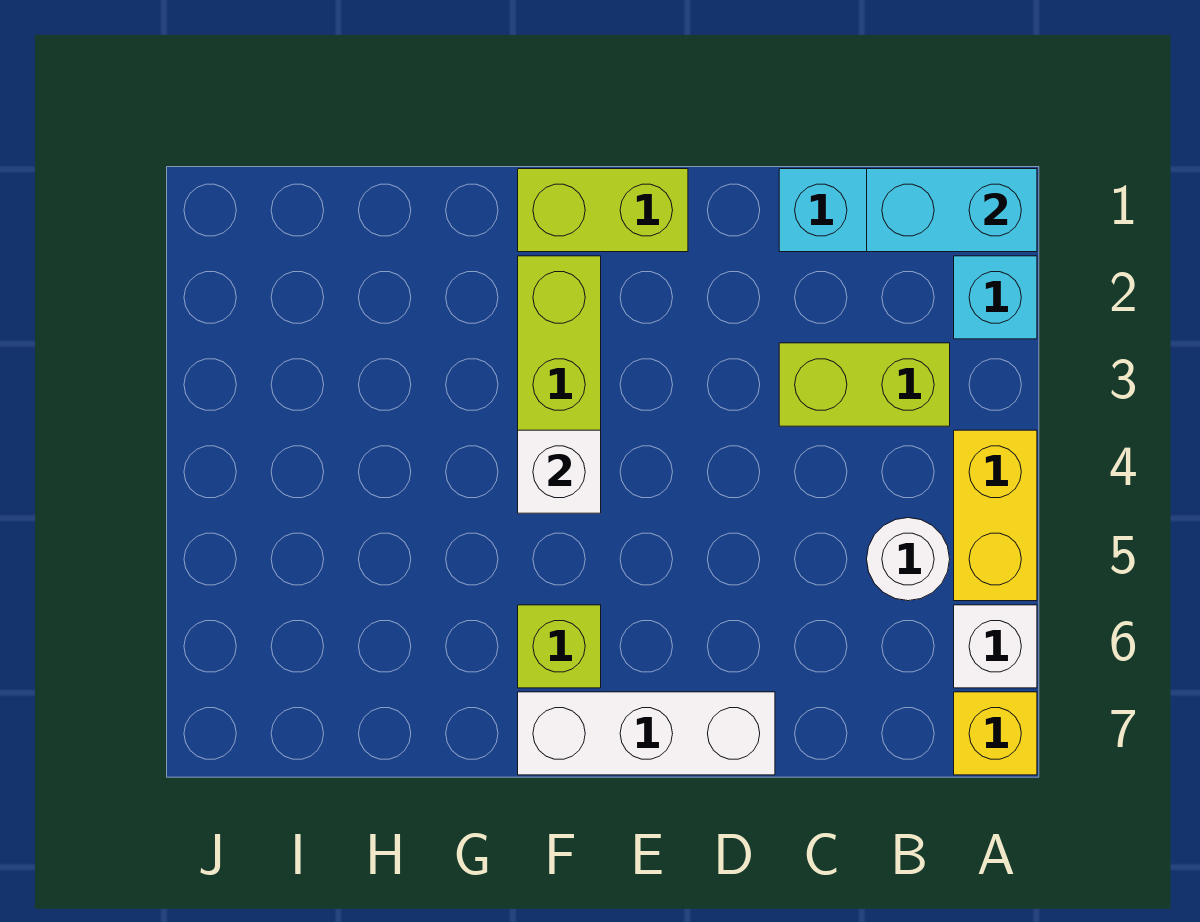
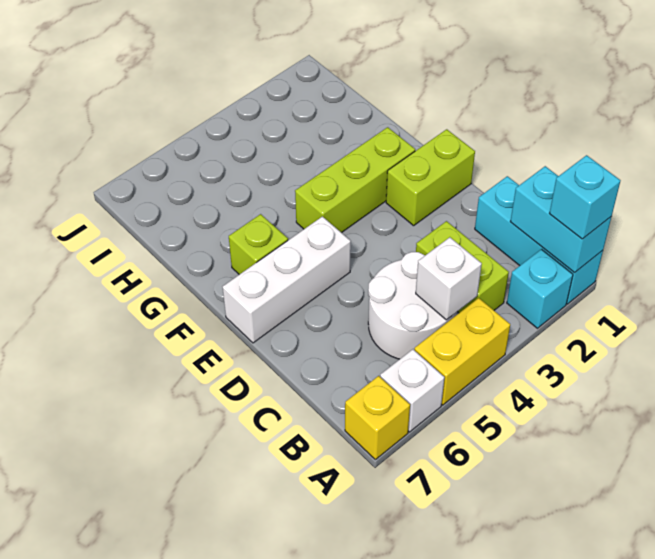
none -> cyan 1x1 brick [549,155,620,239]
white 1x1 round brick [867,518,950,601] -> white 2x2 round brick [368,252,457,359]
white 1x3 brick [518,692,775,775] -> white 1x3 brick turned to [223,216,351,343]
lime 1x2 brick [518,169,688,252] -> lime 1x2 brick turned to [386,129,475,226]
white 1x1 brick [518,430,601,513] -> white 1x1 brick moved to [416,237,482,320]

